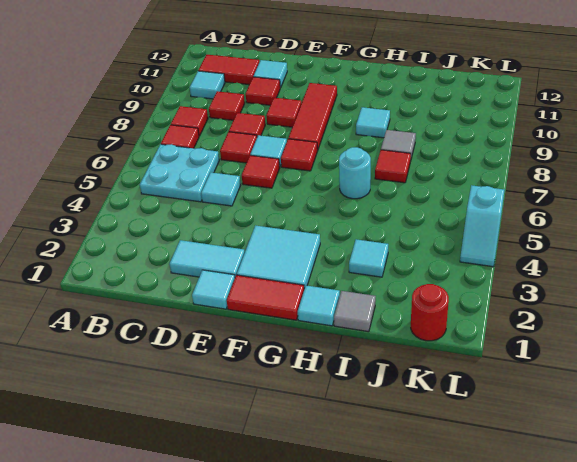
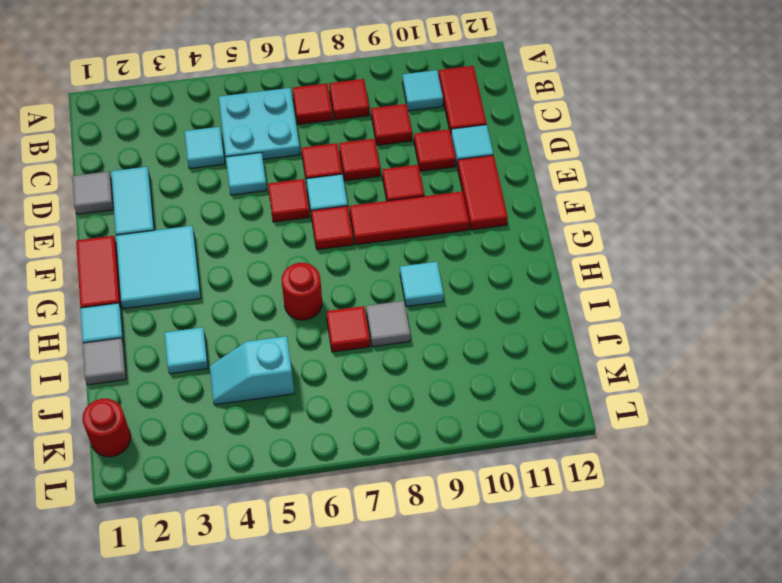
none -> grey 1x1 tile [72,171,114,214]
cyan 1x1 tile [192,270,235,309] -> cyan 1x1 tile moved to [184,127,225,169]
none -> red 1x2 tile [458,155,508,230]
cyan 1x1 round brick [339,147,371,199] -> red 1x1 round brick [282,263,322,320]
cyan 1x2 slope [460,185,504,267] -> cyan 1x2 slope moved to [210,336,294,405]

